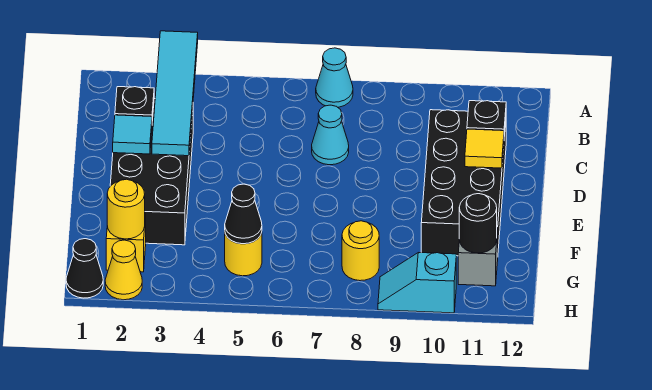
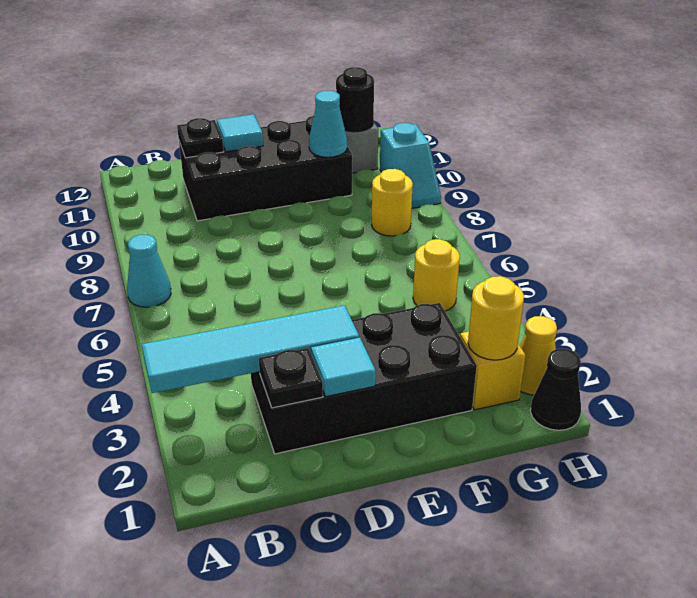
cyan 1x1 cone [312,105,349,165] -> cyan 1x1 cone moved to [309,91,347,157]
yellow 1x1 tile [465,129,504,168] -> cyan 1x1 tile [217,114,263,152]
black 1x1 cone [225,184,262,244] -> none

